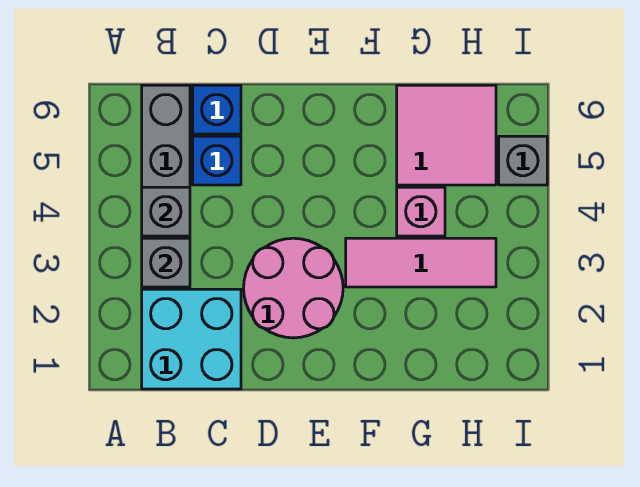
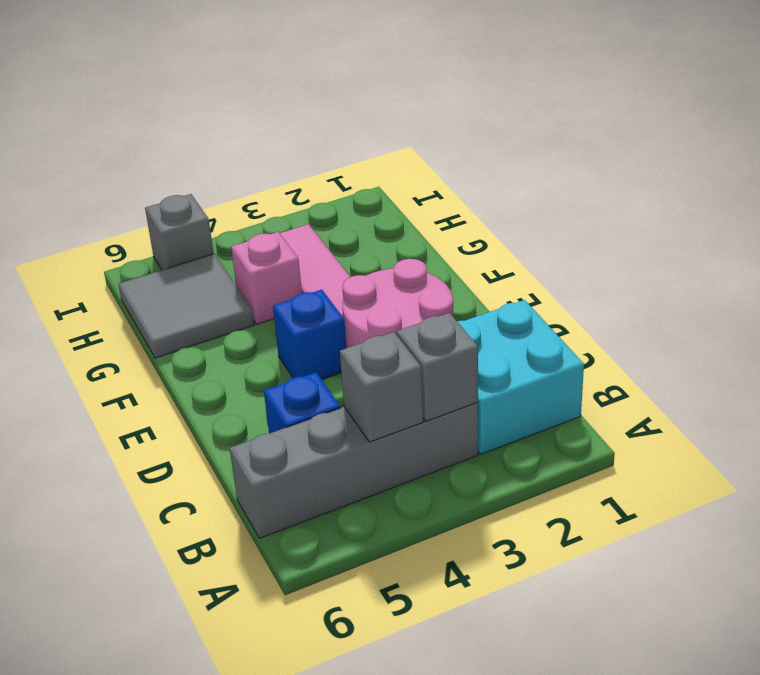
blue 1x1 brick [193,85,241,134] -> blue 1x1 brick moved to [273,290,346,379]
pink 2x2 tile [397,85,496,185] -> grey 2x2 tile [118,254,254,358]

